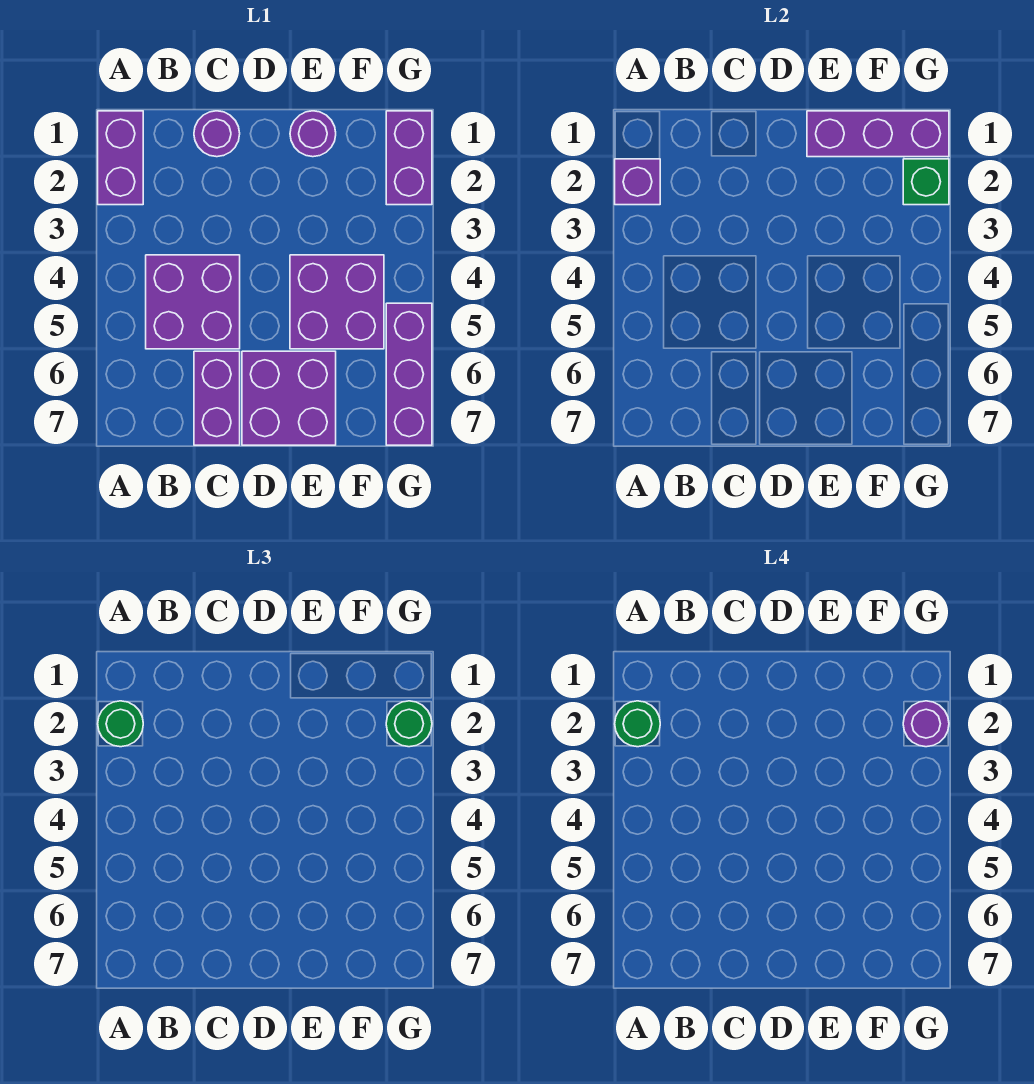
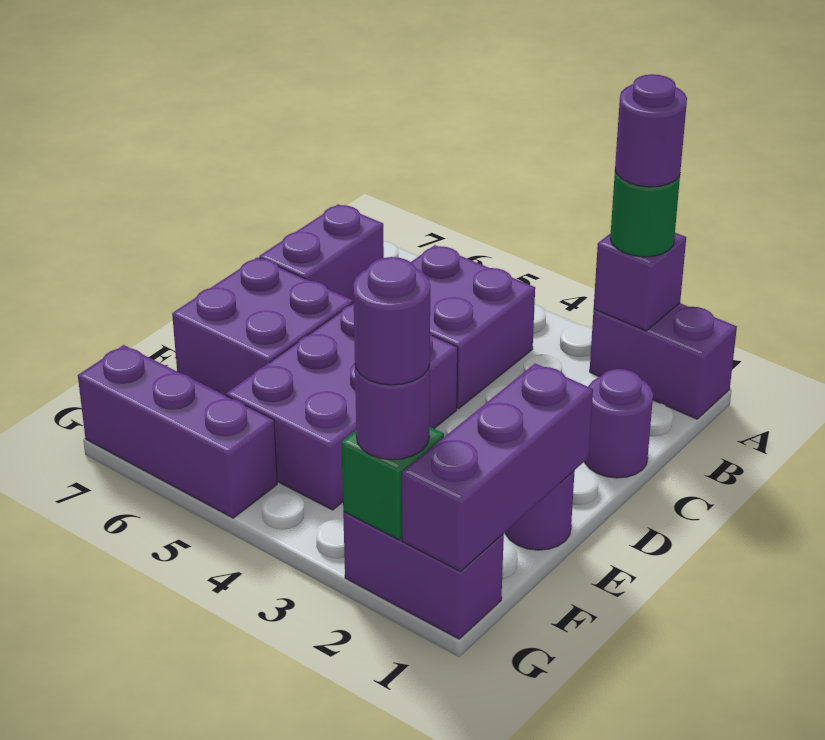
green 1x1 round brick [615,701,660,747] -> purple 1x1 round brick [615,74,687,187]
purple 1x2 brick [194,351,240,445] -> purple 1x2 brick turned to [259,205,384,302]
purple 2x2 brick [290,255,384,349] -> purple 2x3 brick [226,303,458,510]
green 1x1 round brick [386,701,432,747] -> purple 1x1 round brick [355,365,430,460]

